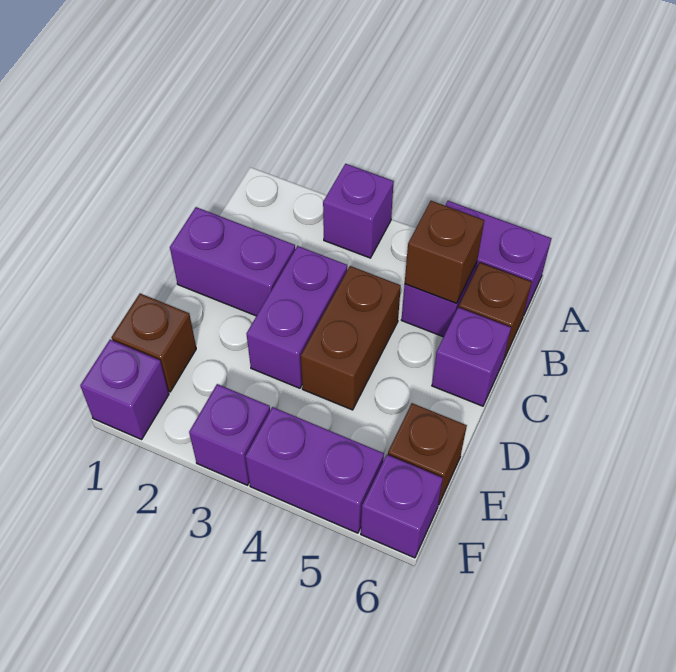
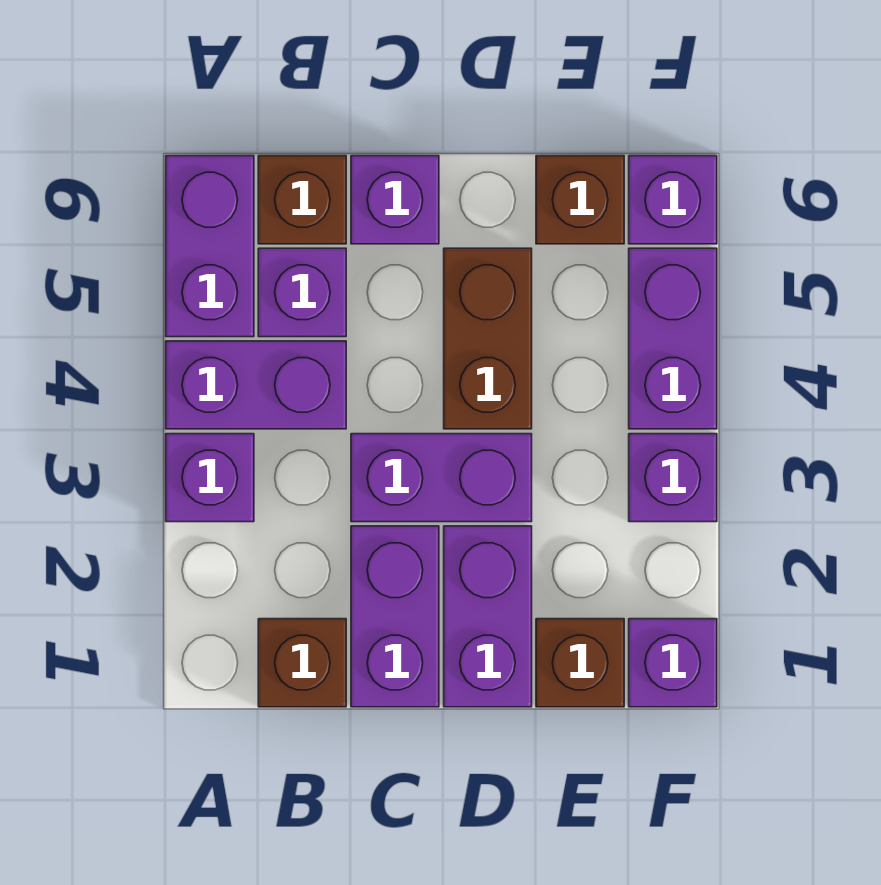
none -> purple 1x2 brick [166,341,346,429]
brown 1x1 brick [405,201,484,303] -> brown 1x1 brick moved to [258,619,346,707]
brown 1x2 brick [301,266,401,410] -> brown 1x2 brick turned to [444,248,532,429]
none -> purple 1x2 brick [444,526,532,707]

